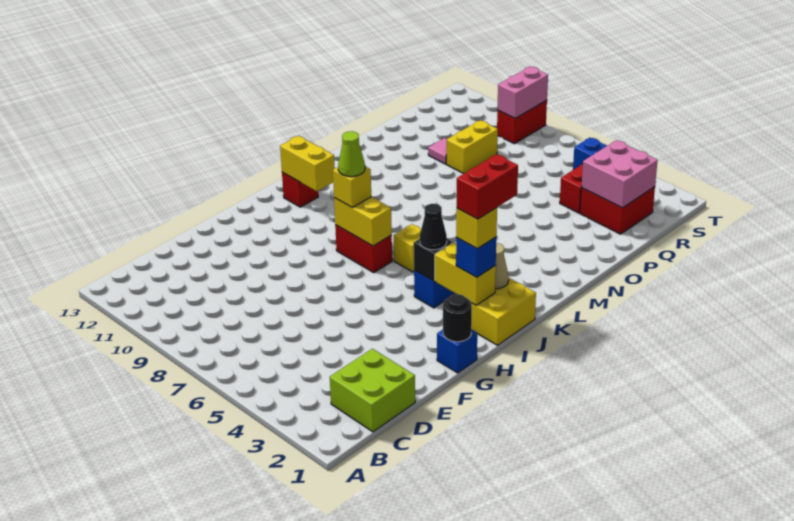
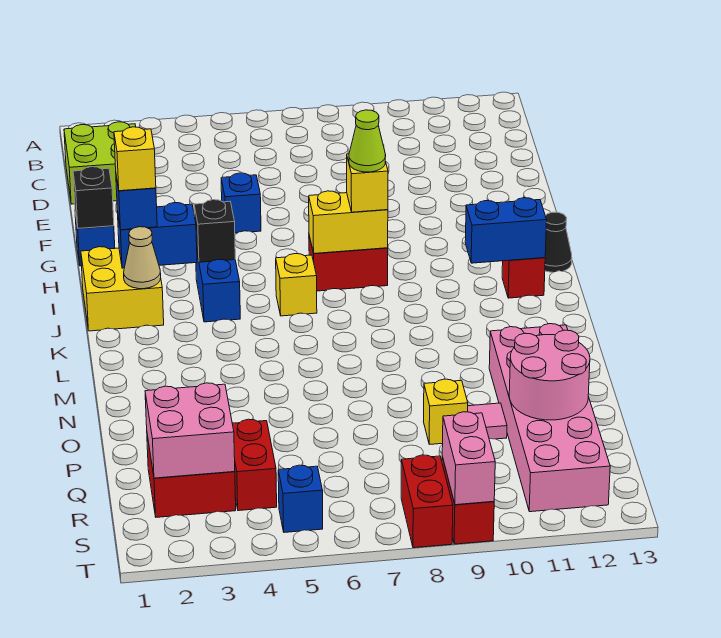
none -> blue 1x1 brick [221,173,261,233]
black 1x1 round brick [443,294,472,342] -> black 1x1 brick [73,167,114,228]
yellow 1x2 brick [435,242,496,305] -> blue 1x2 brick [117,203,197,268]
red 1x2 brick [457,154,518,219] -> red 1x2 brick moved to [401,455,453,548]
black 1x1 cone [420,204,447,250] -> black 1x1 cone moved to [545,212,572,272]
yellow 1x2 brick [280,136,335,191] -> blue 1x2 brick [465,198,547,263]
none -> pink 2x6 brick [489,324,610,512]
yellow 1x2 brick [446,120,498,174] -> yellow 1x1 brick [423,379,468,444]
none -> pink 2x2 round brick [509,330,590,420]

